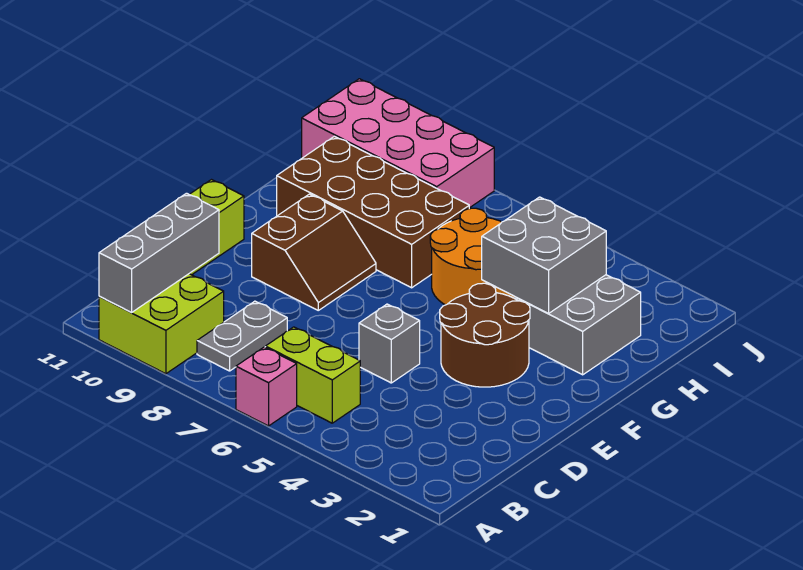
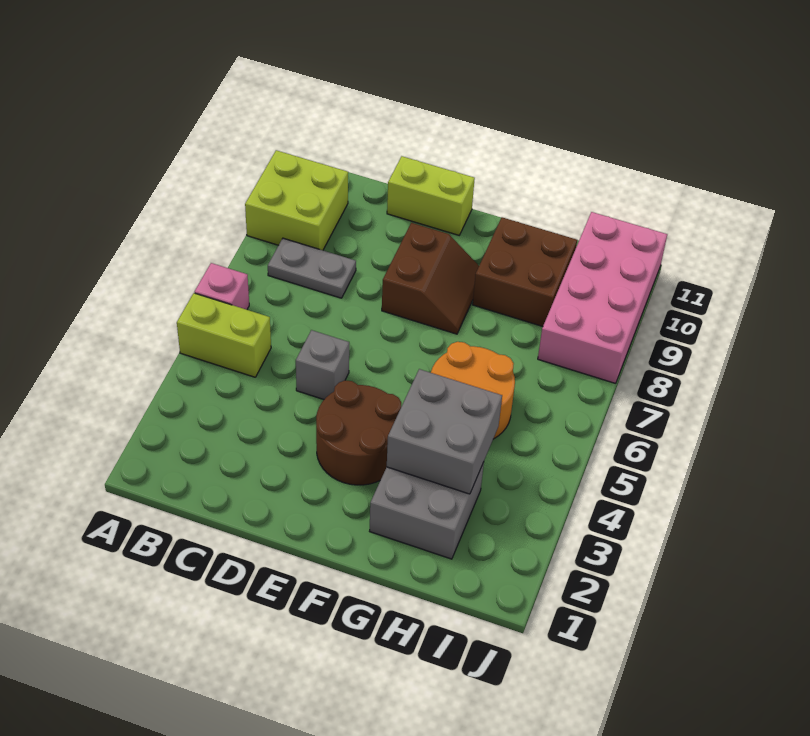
grey 1x3 brick [99,193,219,312] -> none
lime 1x2 brick [266,327,360,423] -> lime 1x2 brick turned to [177,293,271,377]
brown 2x2 slope [252,194,376,310] -> brown 2x2 slope turned to [382,223,479,334]
brown 2x4 brick [277,136,469,288] -> brown 2x2 brick [473,217,577,326]

